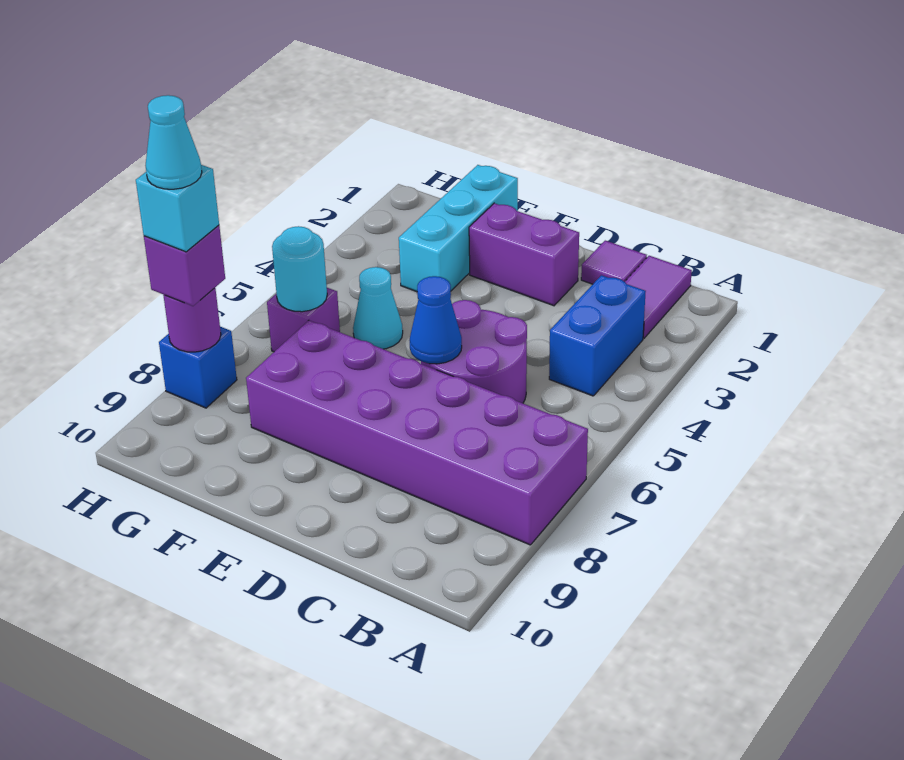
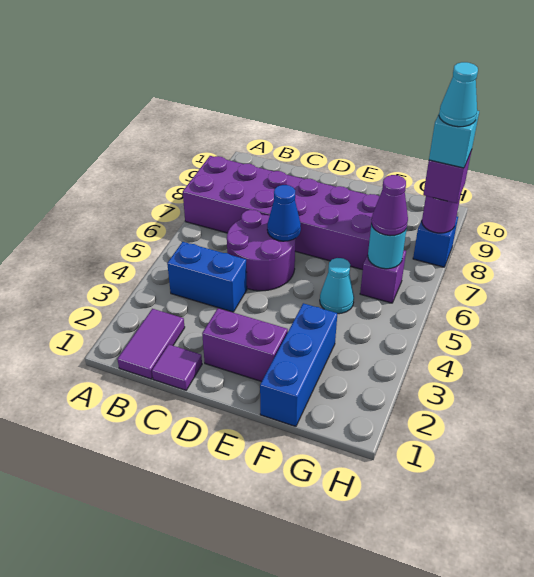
blue 1x2 brick [549,275,646,396] -> blue 1x2 brick turned to [167,242,247,312]
cyan 1x3 brick [399,165,518,292] -> blue 1x3 brick [260,303,338,426]
none -> purple 1x1 cone [371,175,408,236]

